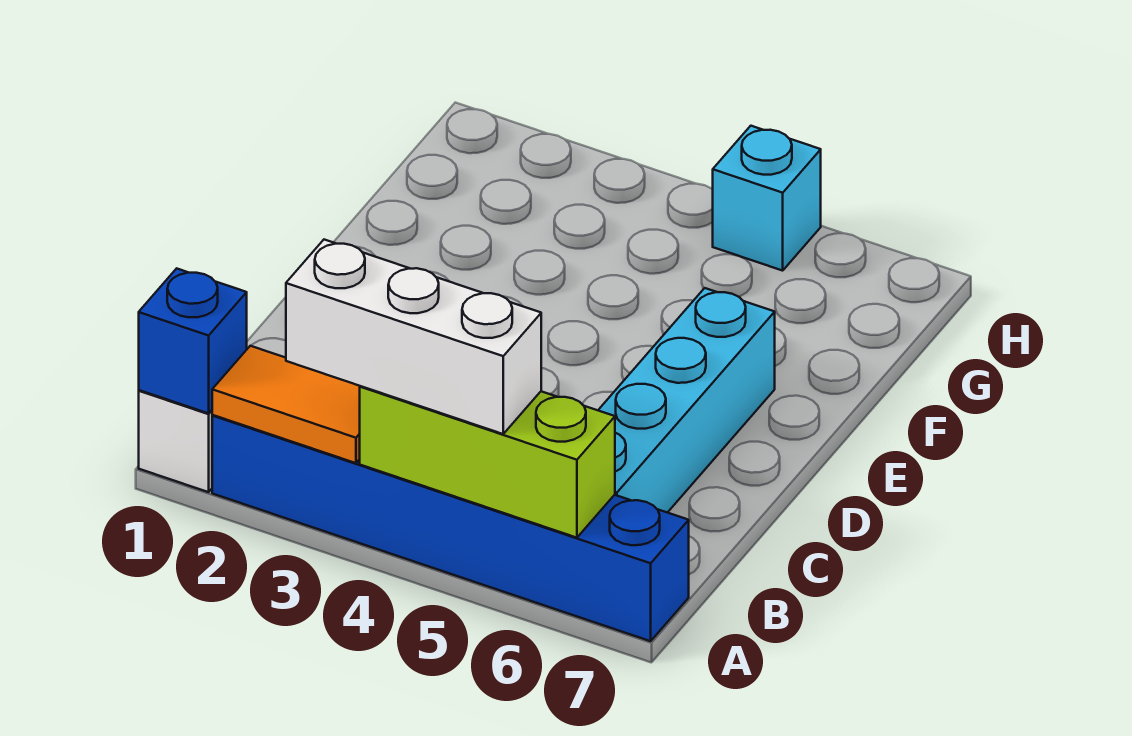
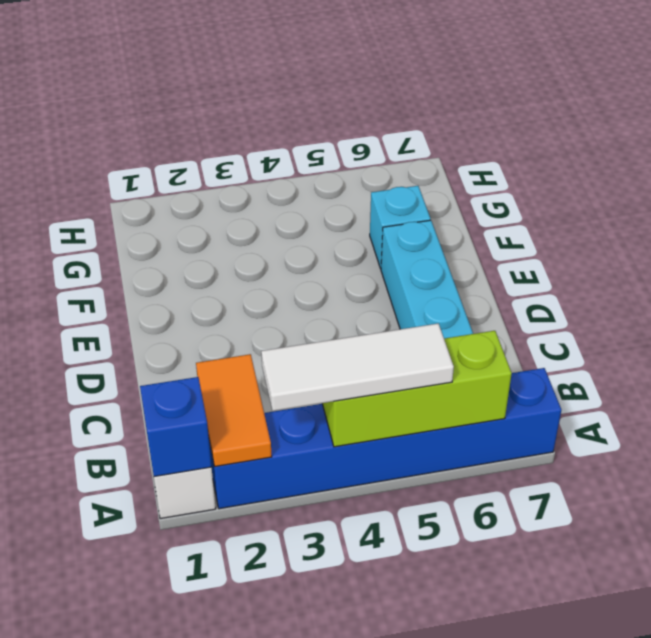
orange 1x2 tile [212,346,360,463] -> orange 1x2 tile turned to [196,354,272,467]
white 1x3 brick [286,240,541,434] -> white 1x3 tile [261,323,454,411]
cyan 1x1 brick [713,126,821,271] -> cyan 1x1 brick moved to [370,186,431,269]

